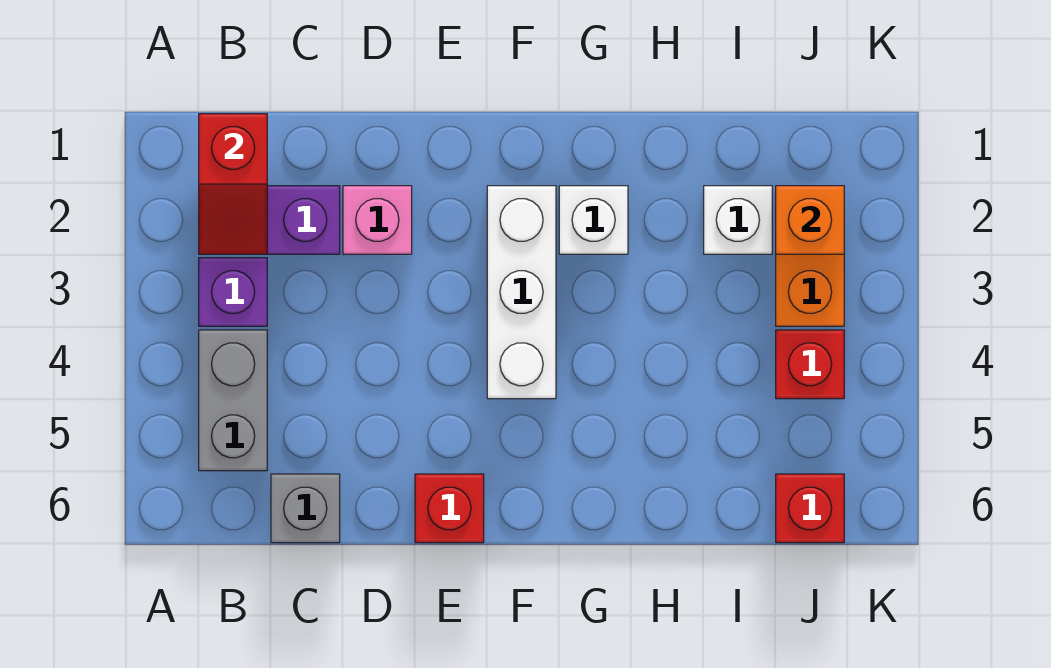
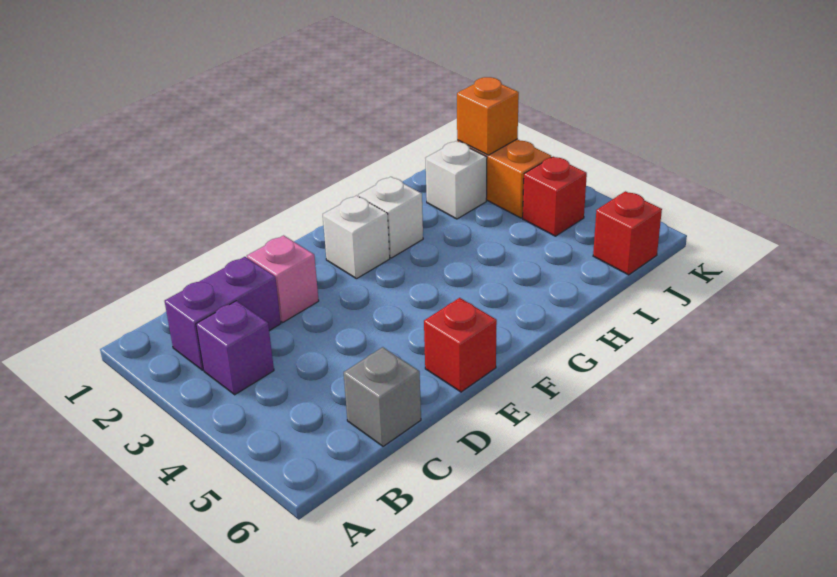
red 1x2 slope [199,114,267,254] -> none
grey 1x2 brick [199,330,267,471] -> none
white 1x3 brick [487,186,556,399] -> white 1x1 brick [323,196,390,279]

